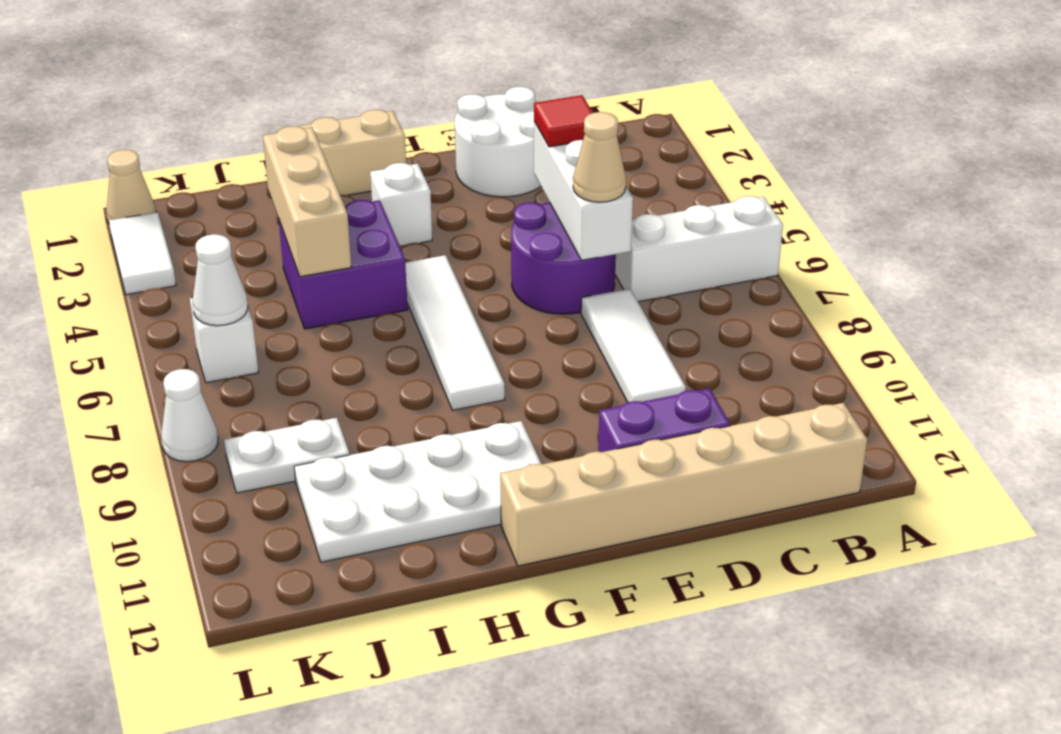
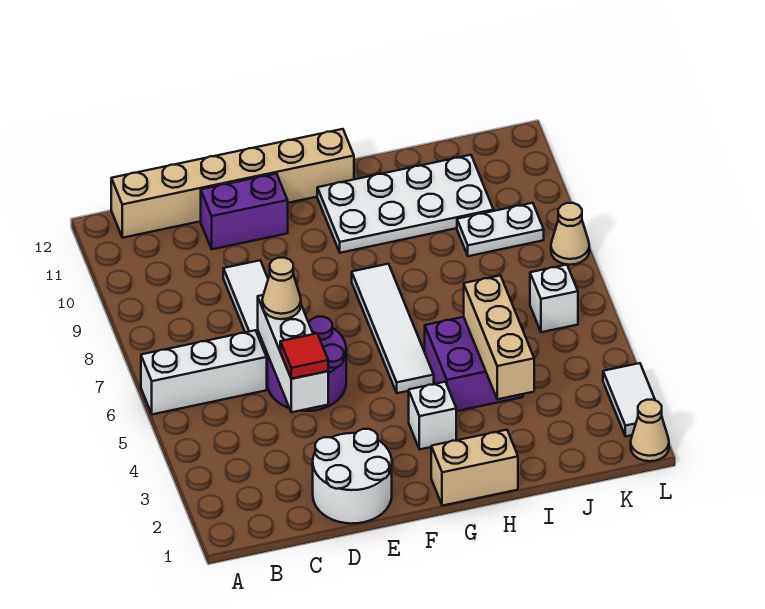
white 1x1 cone [193,234,248,326] -> none
white 1x1 cone [161,369,218,462] -> tan 1x1 cone [551,203,589,265]

